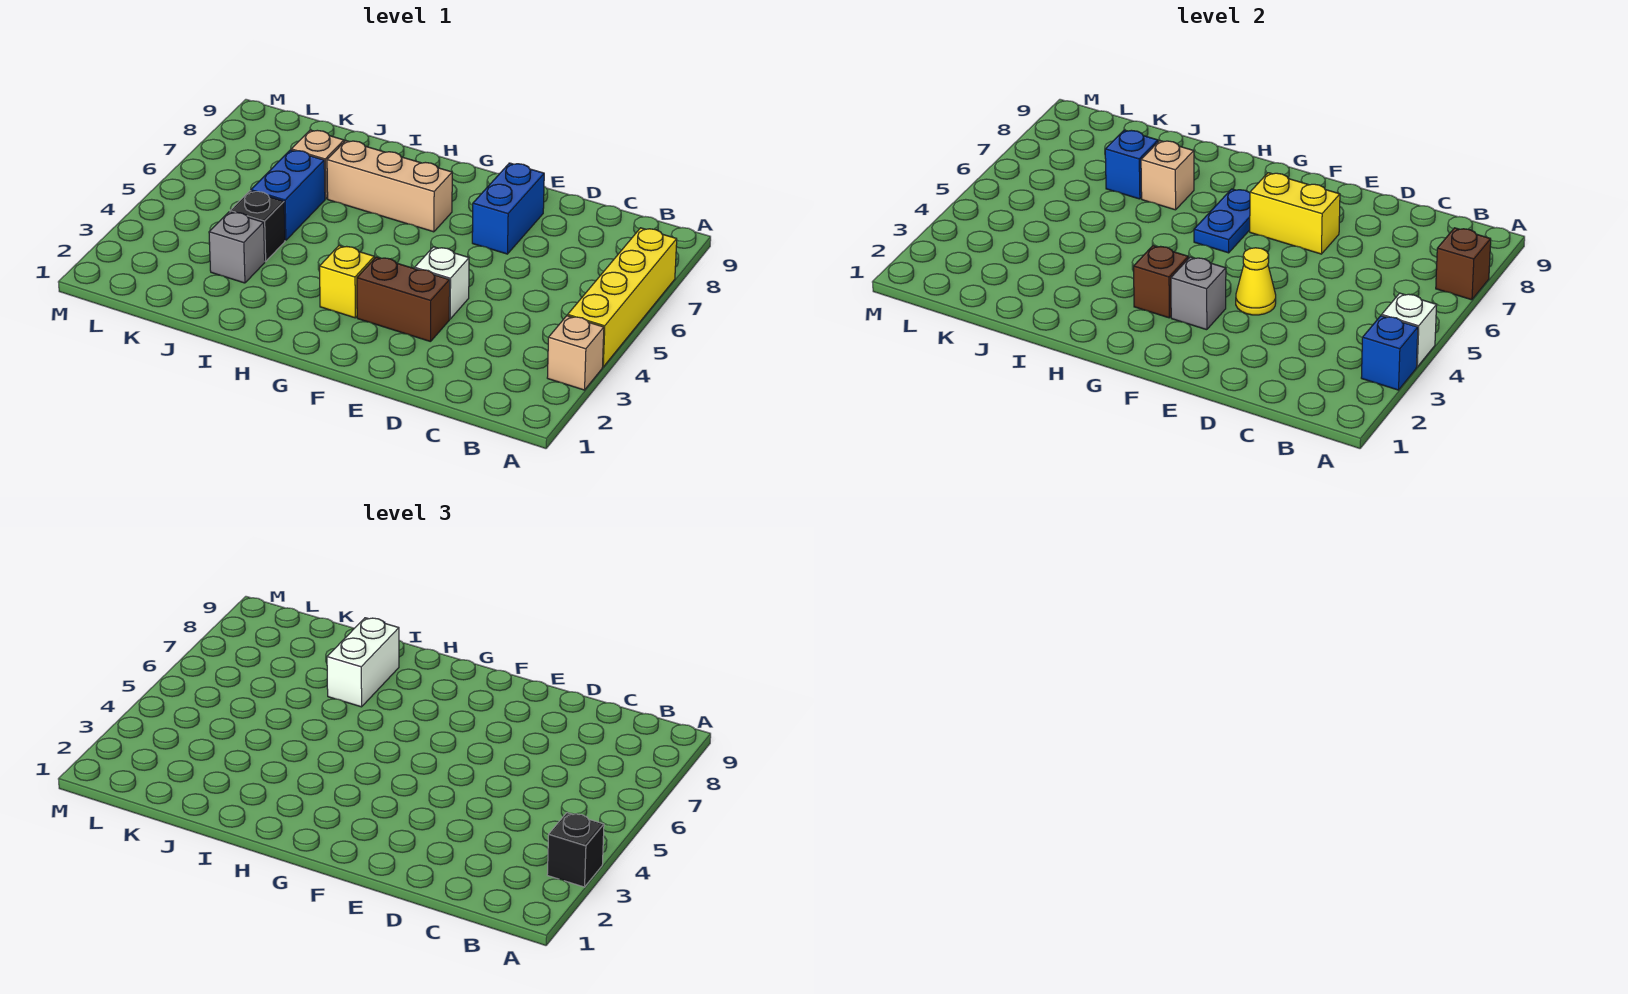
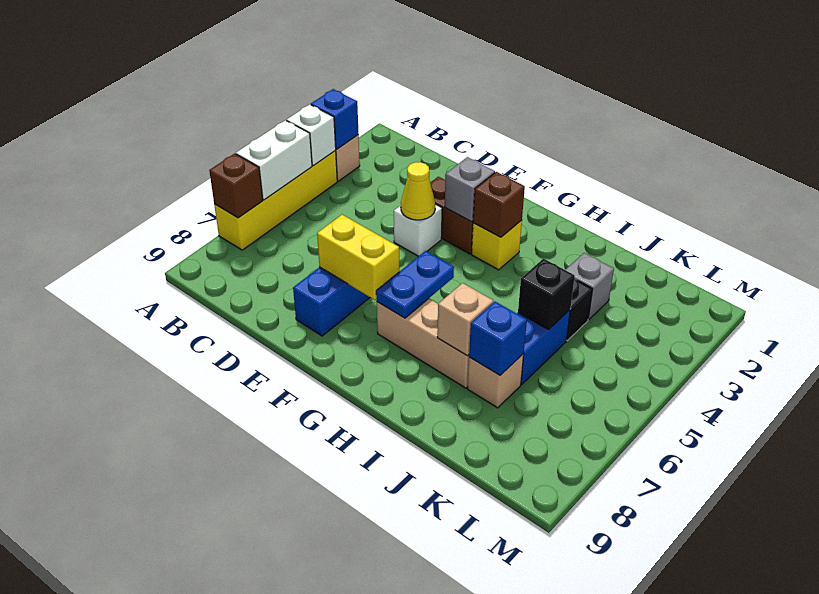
black 1x1 brick [547,813,604,887] -> black 1x1 brick moved to [518,259,575,330]
white 1x2 brick [327,618,399,707] -> white 1x2 brick moved to [236,120,312,200]

